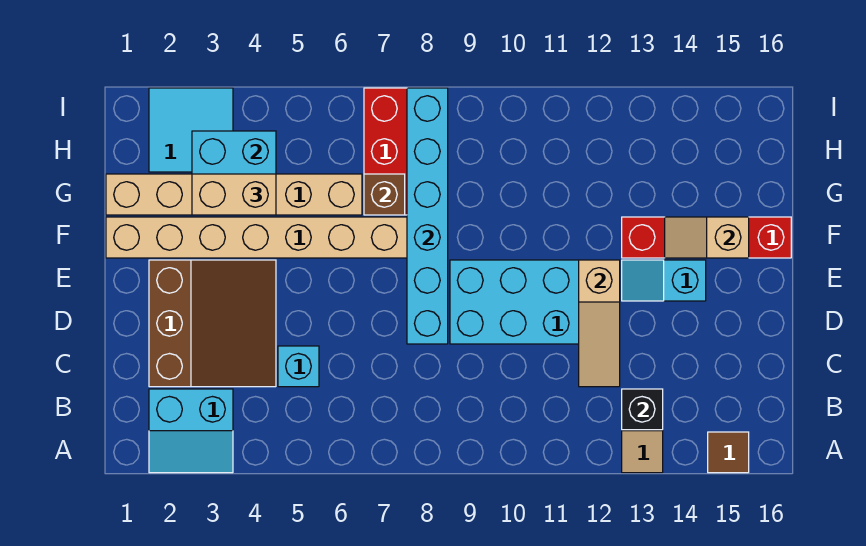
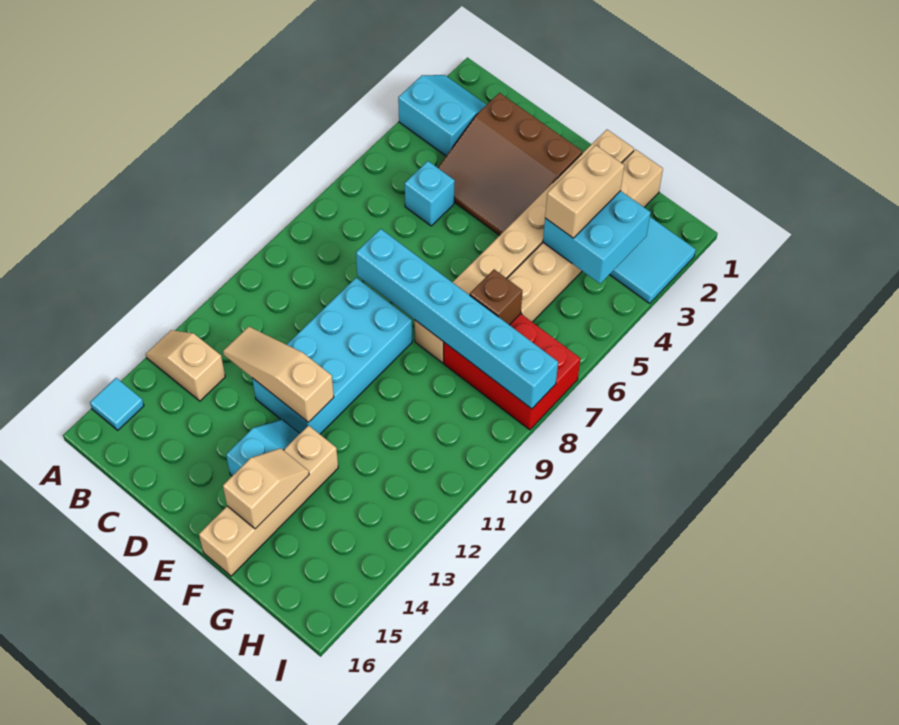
cyan 2x2 slope [149,389,233,473] -> cyan 2x2 slope turned to [398,75,486,156]
brown 1x1 tile [708,432,749,473] -> cyan 1x1 tile [90,378,144,430]
black 1x1 brick [622,389,663,430] -> none
red 1x4 brick [622,217,791,258] -> tan 1x4 brick [199,425,338,576]

